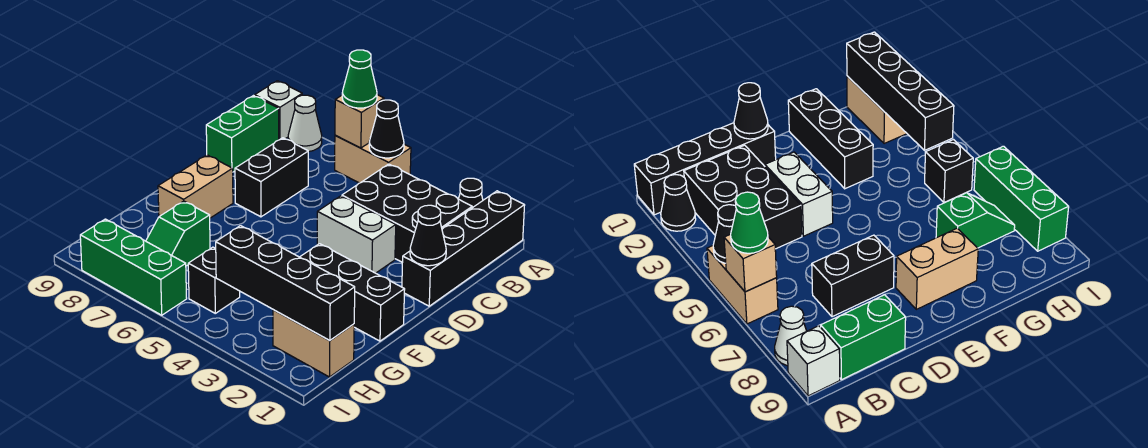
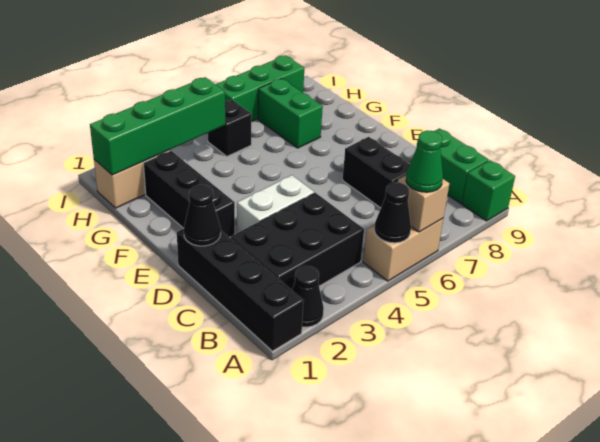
white 1x1 cone [288,95,322,152] -> none
white 1x1 brick [255,81,302,140] -> green 1x1 brick [462,160,515,221]
tan 1x2 brick [158,155,233,218] -> none
black 1x3 brick [300,244,405,341] -> black 1x3 brick turned to [143,151,235,238]
green 1x2 slope [146,201,210,266] -> green 1x2 brick [258,78,323,148]
black 1x4 brick [216,226,355,341] -> green 1x4 brick [90,77,225,175]

